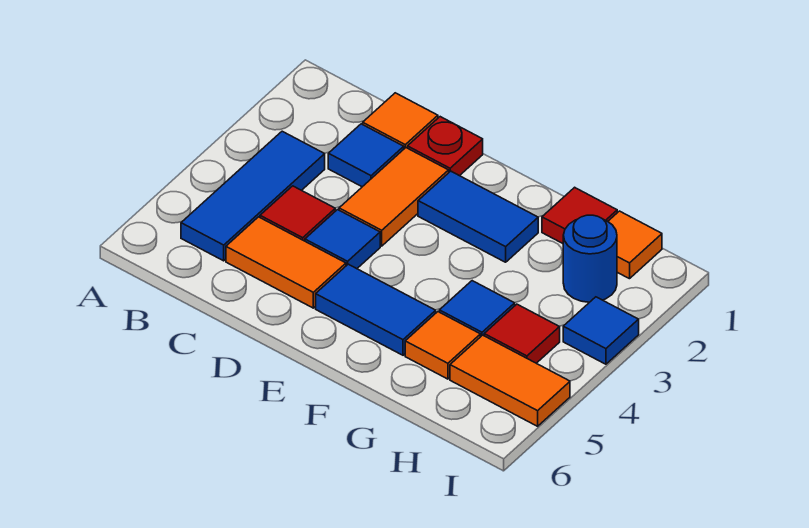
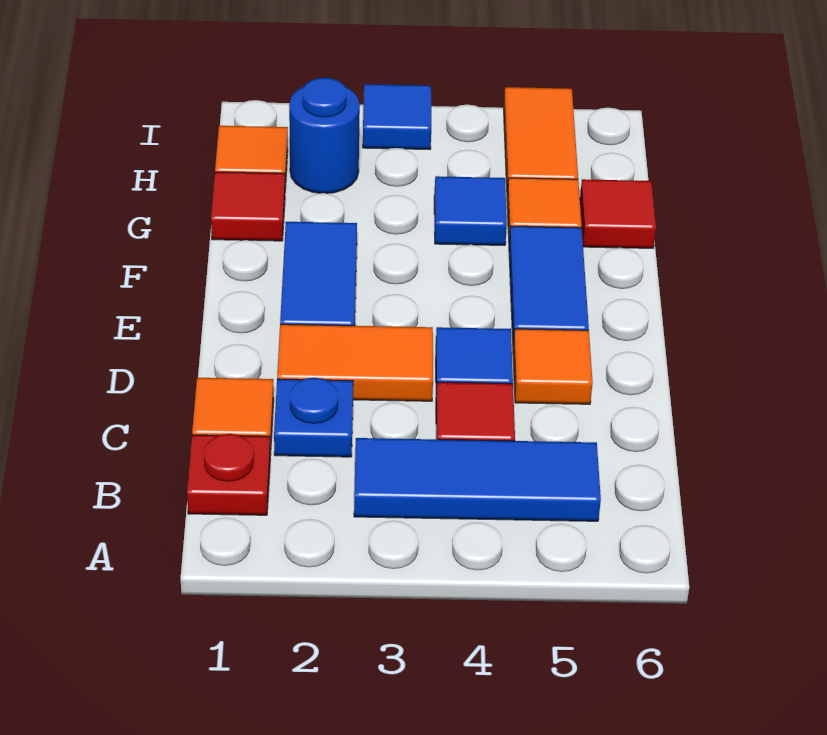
blue 1x1 tile [328,124,404,187] -> blue 1x1 plate [274,378,353,457]
orange 1x2 tile [226,217,346,308] -> orange 1x1 tile [513,329,593,404]
red 1x1 plate [408,117,483,176] -> red 1x1 plate moved to [187,434,270,515]
red 1x1 tile [484,304,560,363] -> red 1x1 tile moved to [580,179,656,248]

